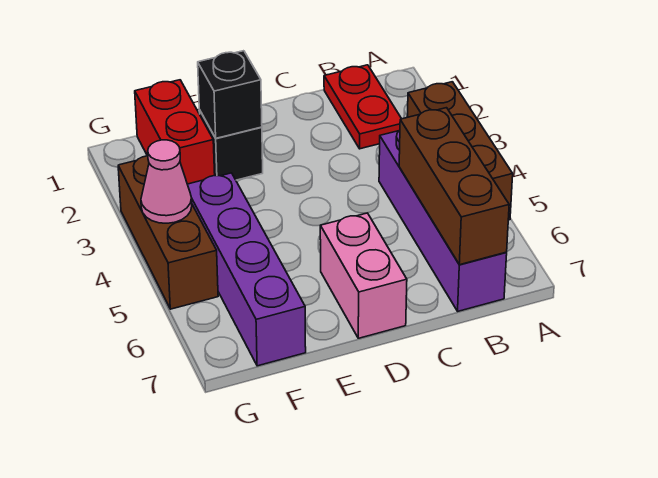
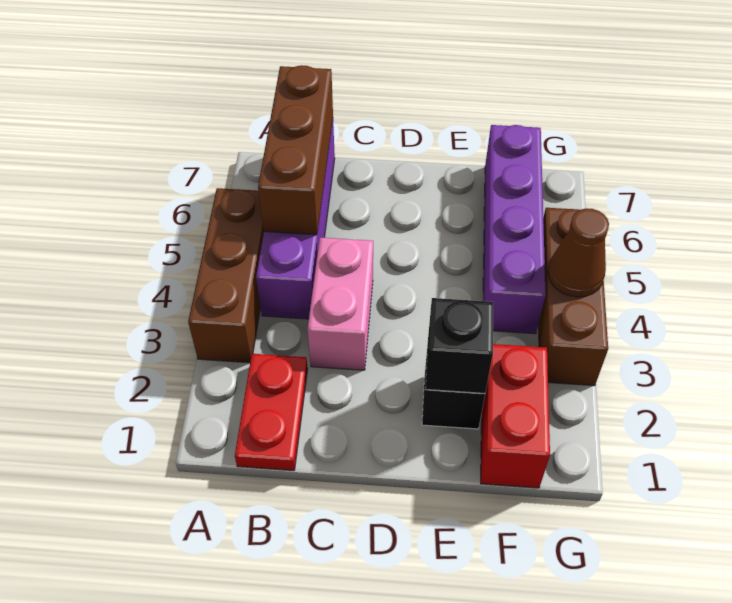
pink 1x2 brick [320,213,407,338] -> pink 1x2 brick moved to [308,238,373,370]
pink 1x1 cone [141,140,192,223] -> brown 1x1 cone [548,208,609,297]

